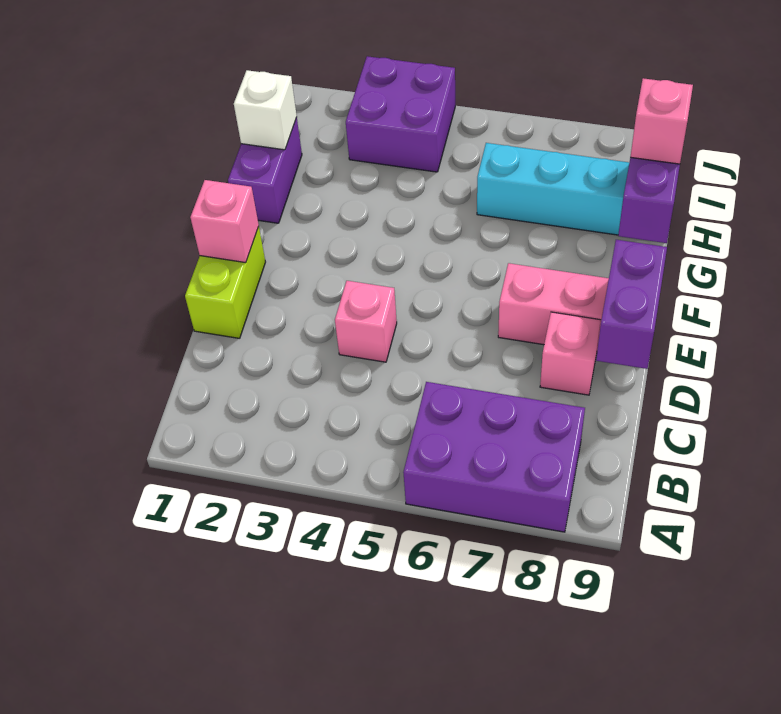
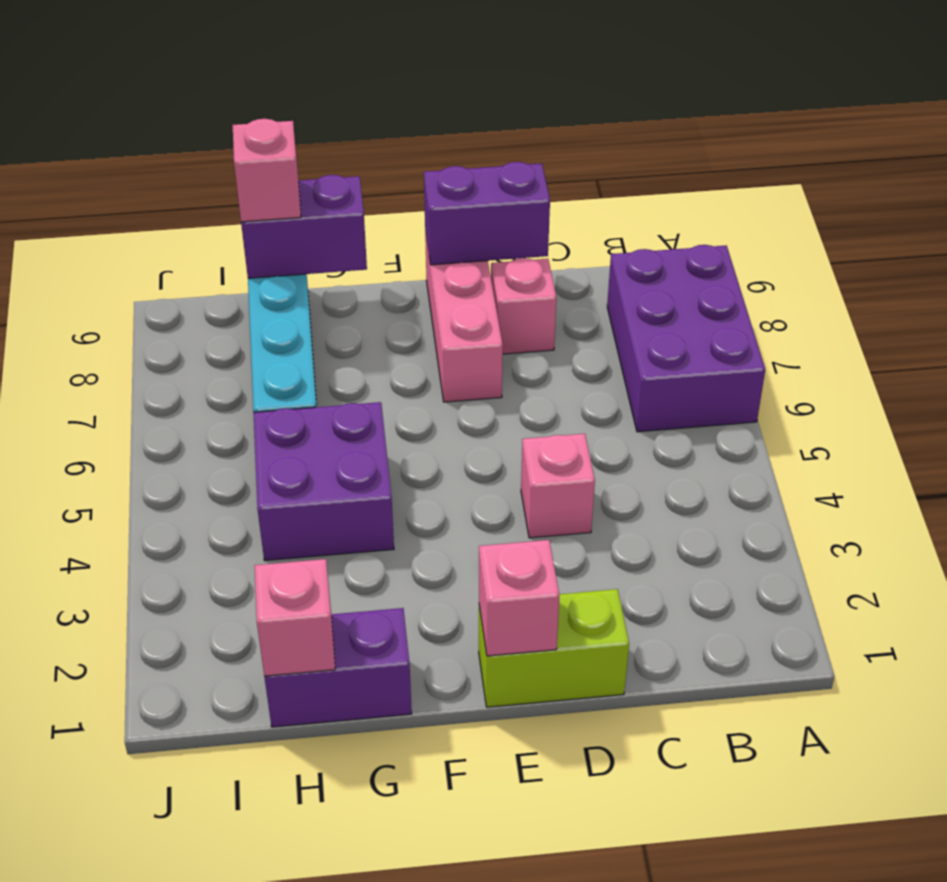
white 1x1 brick [234,70,297,150] -> pink 1x1 brick [254,559,335,676]
purple 2x2 brick [346,56,455,172] -> purple 2x2 brick moved to [253,402,394,561]

